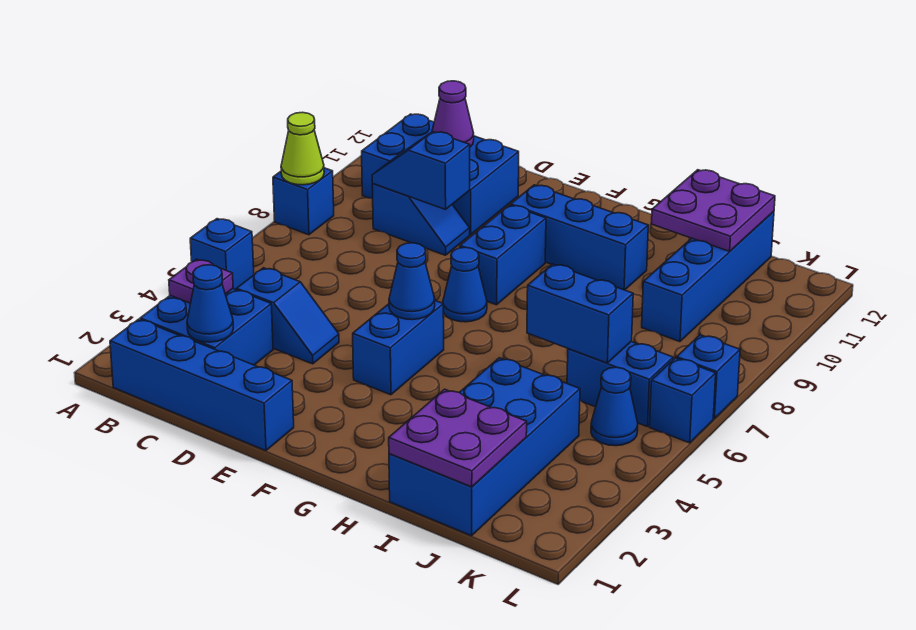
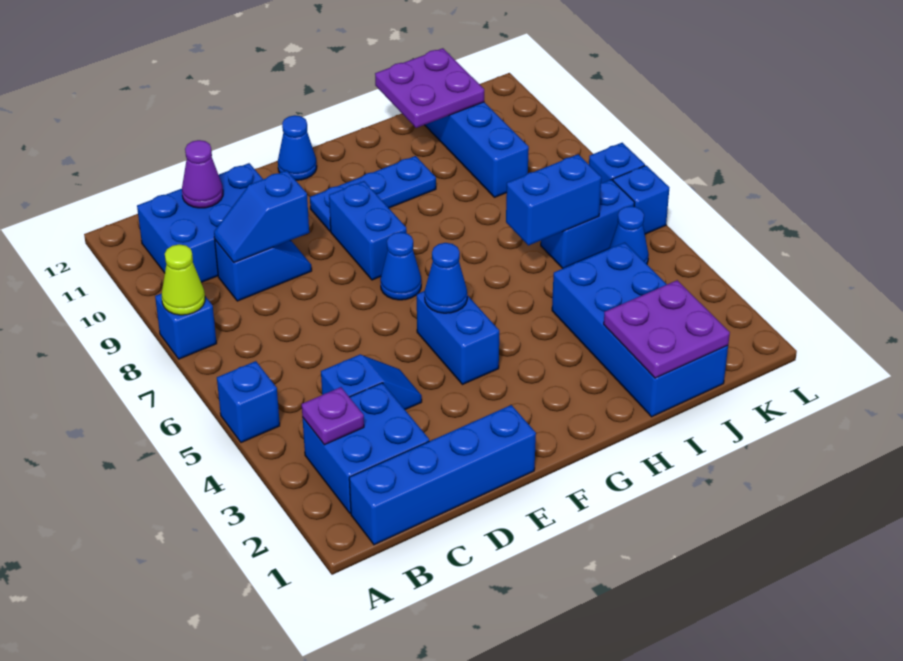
blue 1x1 cone [187,265,233,342] -> blue 1x1 cone moved to [278,115,317,180]
blue 1x3 brick [511,185,648,290] -> blue 1x3 plate [310,156,436,231]

